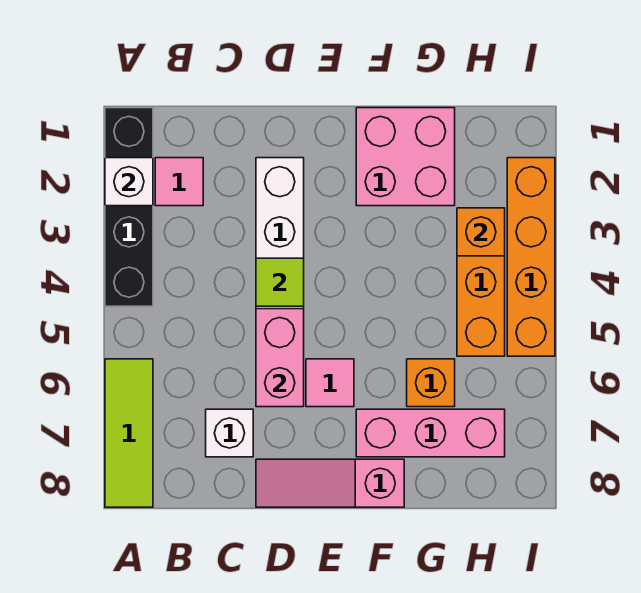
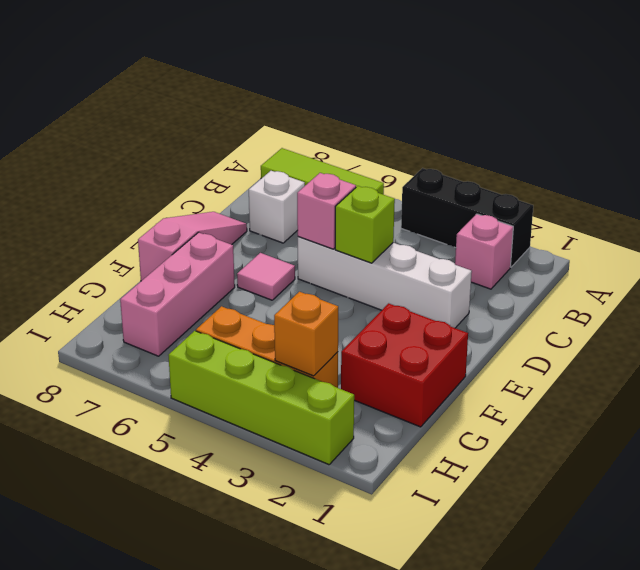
black 1x4 brick [105,108,153,306] -> black 1x3 brick [401,168,533,267]
white 1x1 brick [105,158,153,206] -> none
pink 1x1 tile [155,158,203,206] -> pink 1x1 brick [455,214,513,289]
lime 1x1 tile [256,258,304,306] -> lime 1x1 brick [335,186,395,263]
pink 1x2 brick [256,309,304,407] -> pink 1x1 brick [297,173,356,249]
pink 2x2 brick [356,108,455,206] -> red 2x2 brick [341,303,468,427]
orange 1x1 brick [407,359,455,407] -> none
orange 1x4 brick [507,158,555,356] -> lime 1x4 brick [168,331,354,465]

